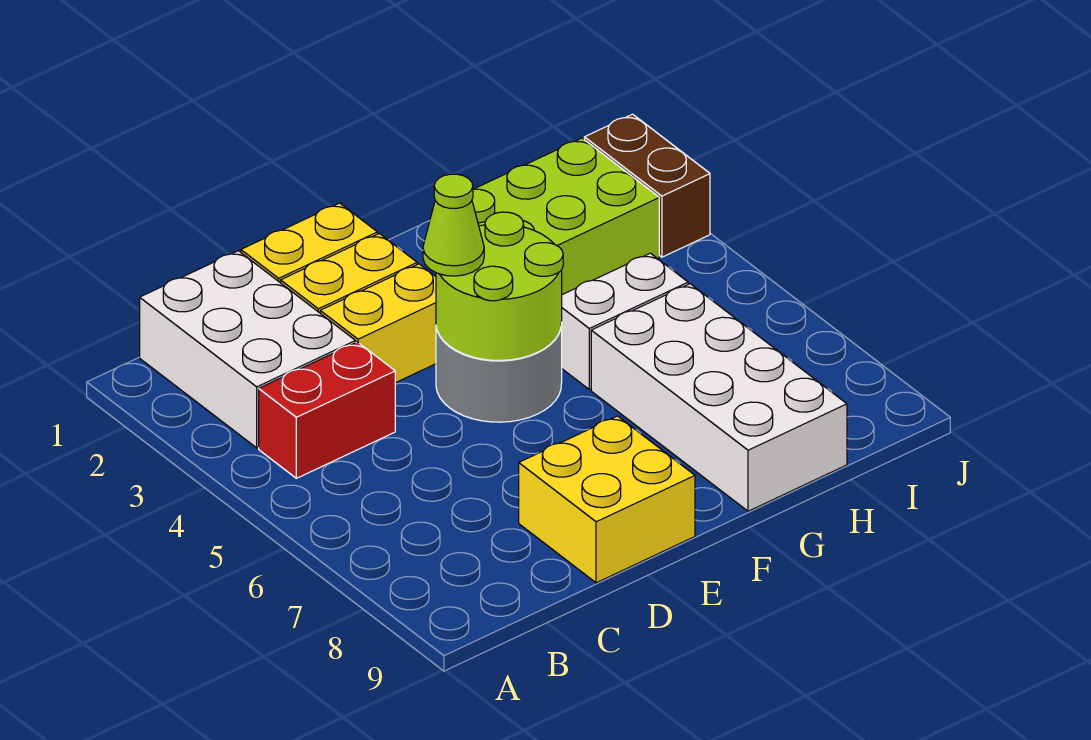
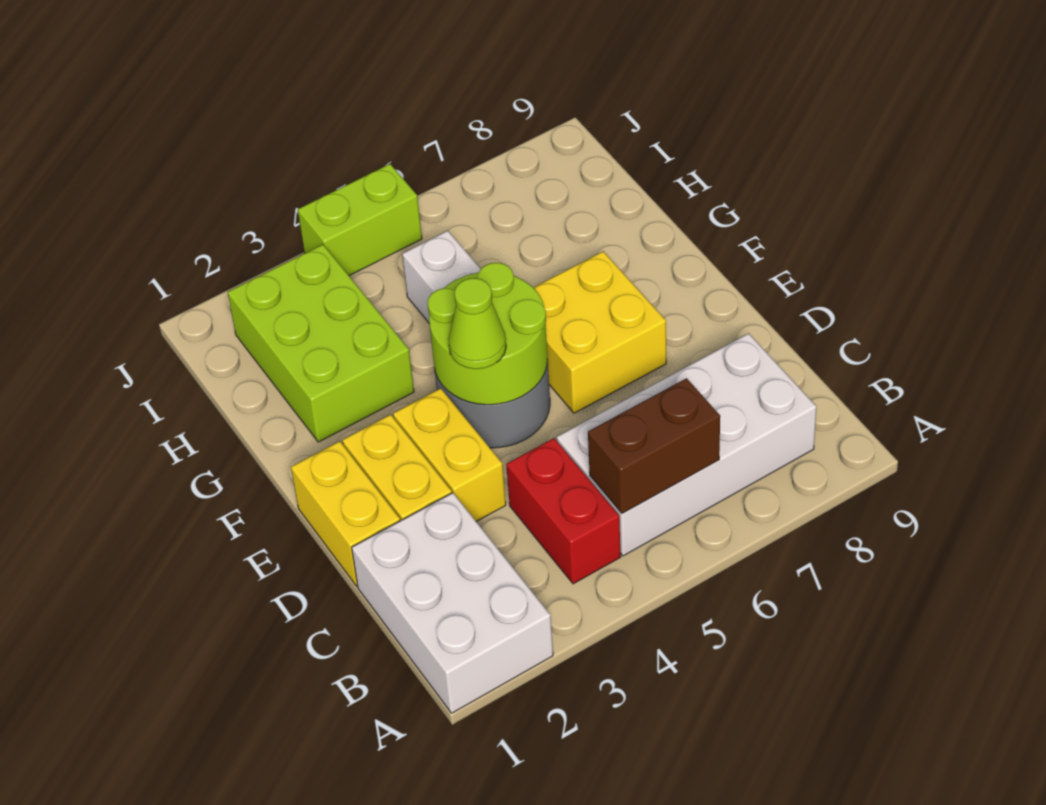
white 2x3 brick [140,251,356,448] -> white 2x3 brick turned to [352,493,553,713]
yellow 2x2 brick [519,416,695,583] -> yellow 2x2 brick moved to [533,251,666,413]
white 2x4 brick [591,284,847,511] -> white 2x4 brick moved to [557,333,816,556]
brown 1x2 brick [584,114,710,257] -> brown 1x2 brick moved to [588,378,720,513]
none -> lime 1x2 brick [298,164,422,276]

